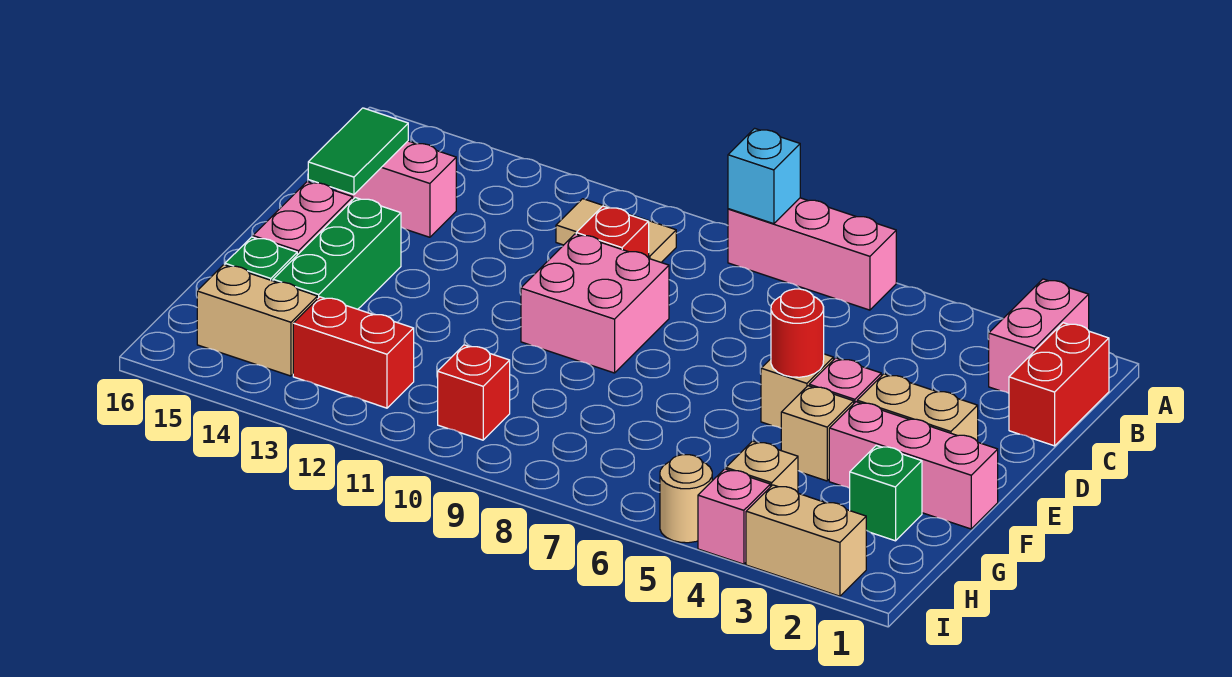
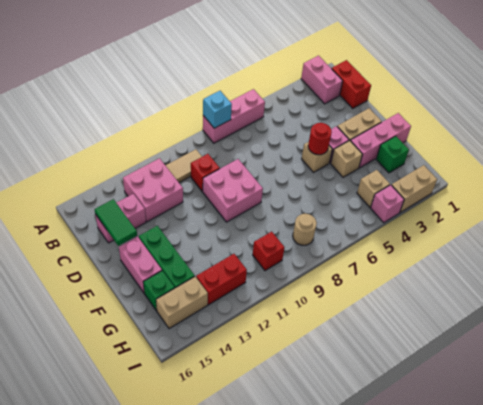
none -> pink 2x2 brick [123,158,183,222]
tan 1x1 round brick [660,455,712,543] -> tan 1x1 round brick moved to [293,214,317,245]

